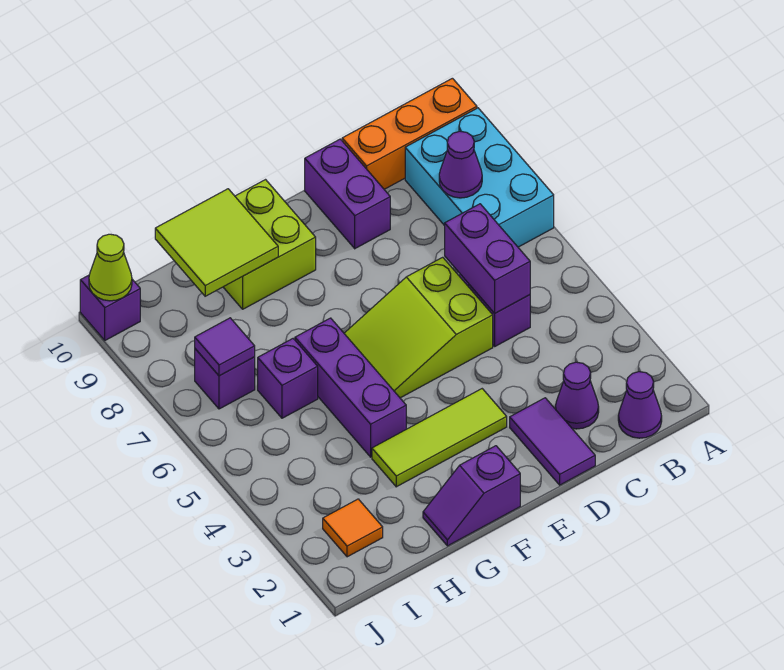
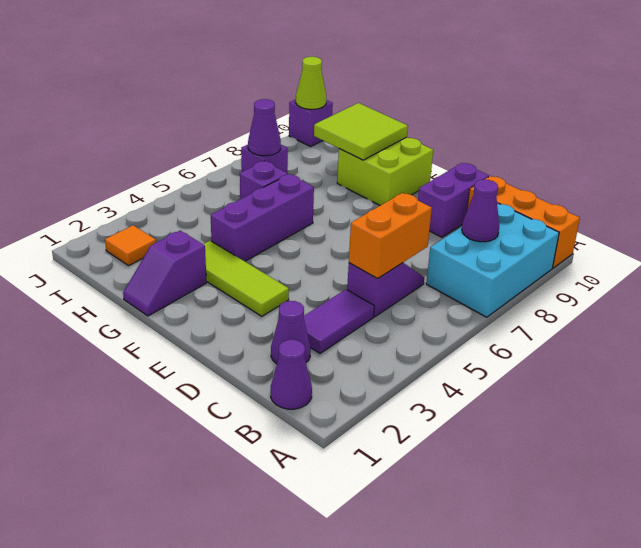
purple 1x2 brick [445,204,530,313] -> orange 1x2 brick [349,193,432,278]
purple 1x2 tile [510,398,595,485] -> purple 1x2 tile moved to [304,289,374,353]
lime 2x3 slope [344,257,493,398] -> none
purple 1x2 slope [423,446,520,546] -> purple 1x2 slope turned to [123,231,207,316]
purple 1x1 tile [195,318,255,376] -> purple 1x1 cone [248,99,281,156]

